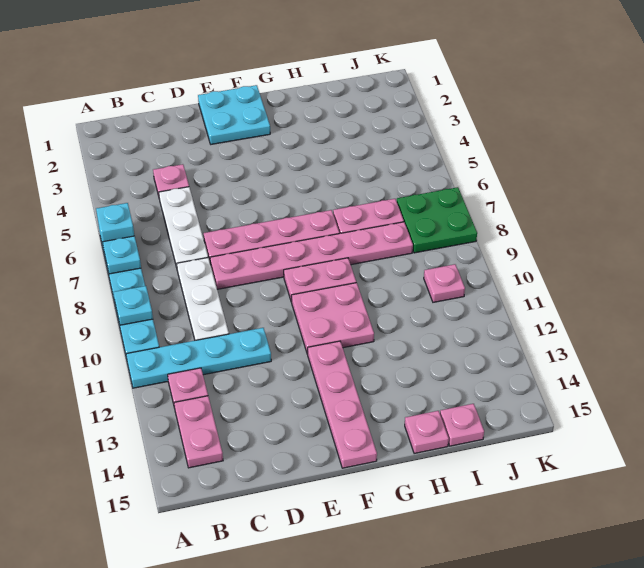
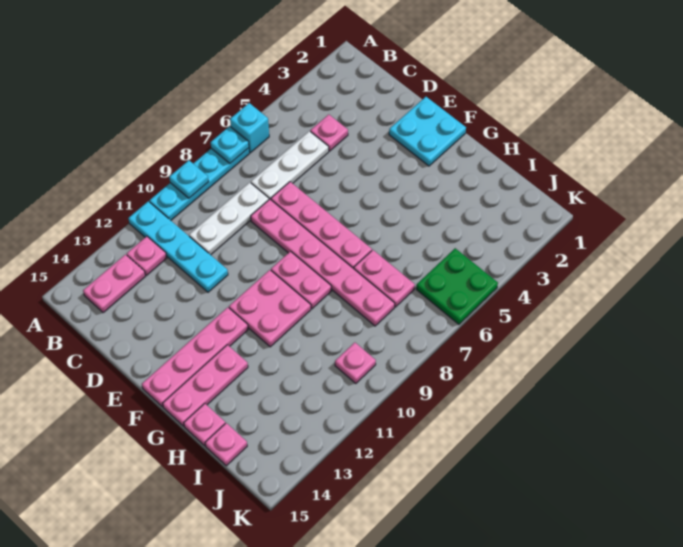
none -> pink 1x3 plate [163,345,248,426]
green 2x2 plate [397,187,477,253] -> green 2x2 plate moved to [416,248,498,324]

